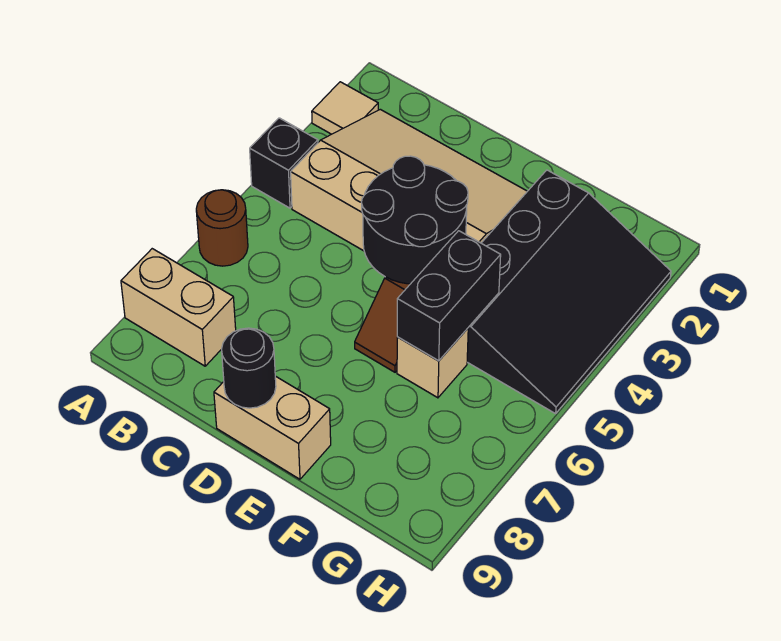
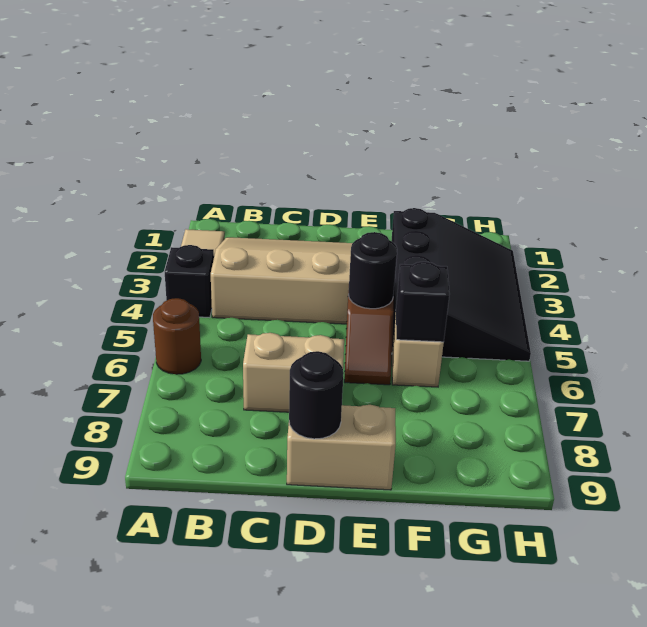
tan 1x2 brick [121,249,236,366] -> tan 1x2 brick moved to [243,333,344,412]
black 2x2 round brick [362,156,468,284] -> black 1x1 round brick [348,232,397,309]
black 1x2 brick [397,231,501,361] -> black 1x1 brick [396,262,450,342]

